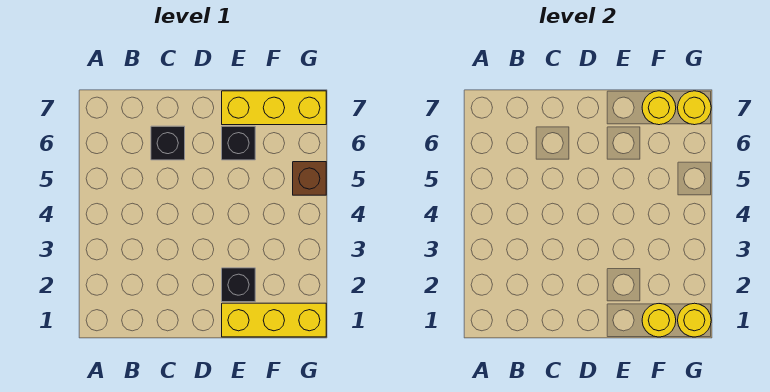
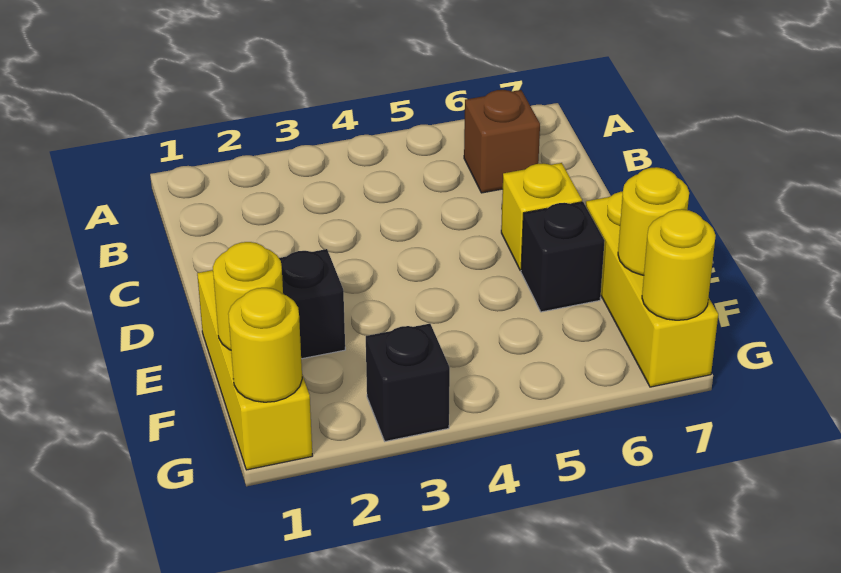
black 1x1 brick [151,126,185,160] -> black 1x1 brick moved to [366,323,450,441]
none -> yellow 1x1 brick [501,163,582,271]
brown 1x1 brick [293,162,326,195] -> brown 1x1 brick moved to [464,90,540,193]

